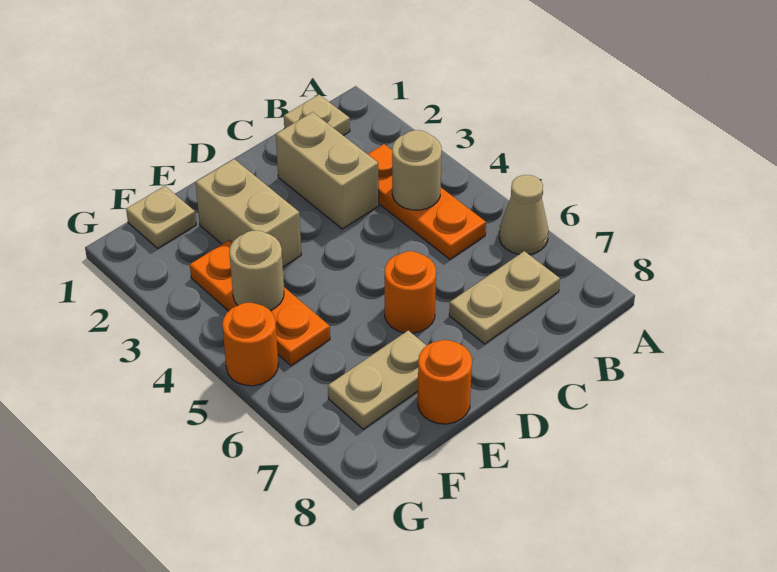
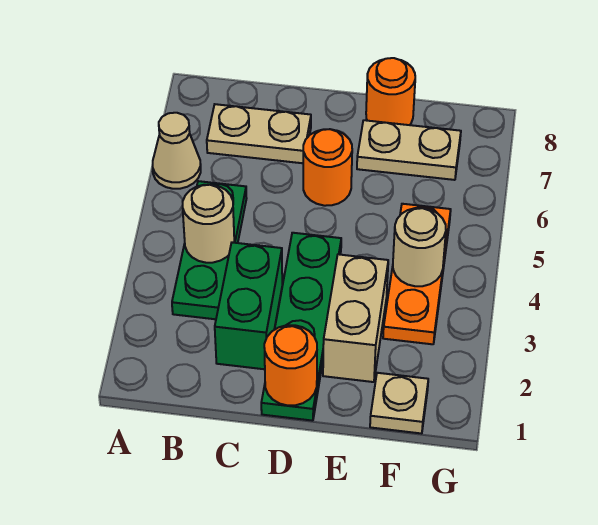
tan 1x1 plate [284,95,350,136] -> none
orange 1x3 plate [368,144,486,259] -> green 1x3 plate [172,181,247,319]
tan 1x2 brick [276,112,379,229] -> green 1x2 brick [215,242,282,369]
none -> green 1x4 plate [261,233,341,421]
orange 1x1 round brick [222,303,278,386] -> orange 1x1 round brick moved to [264,325,317,405]

